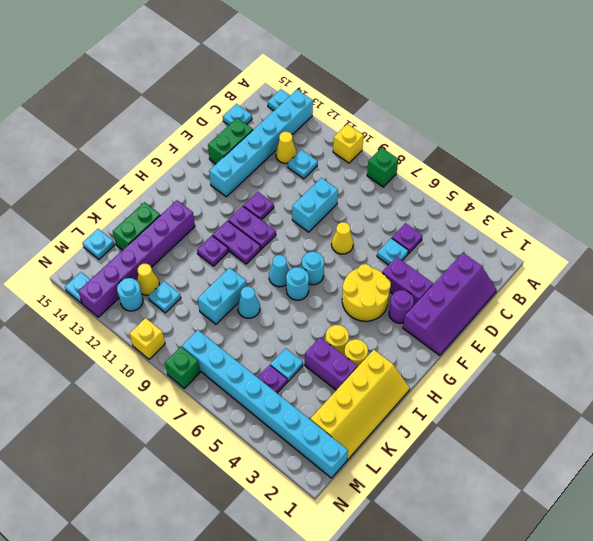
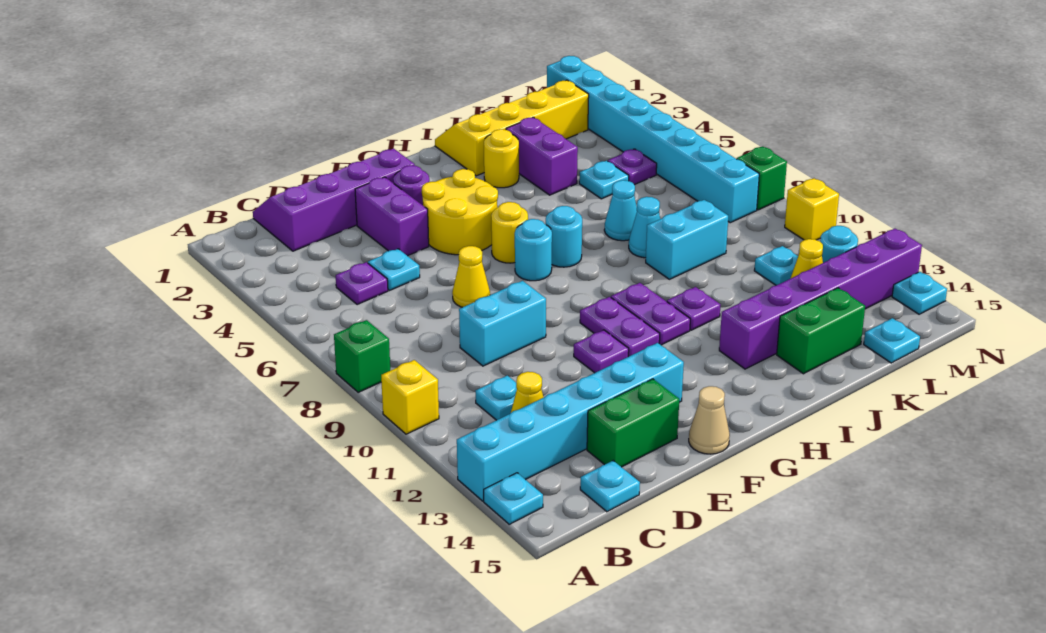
none -> tan 1x1 cone [689,386,730,454]
cyan 1x1 cone [269,255,289,287] -> cyan 1x1 cone moved to [604,180,637,241]
yellow 1x1 round brick [325,325,349,355] -> yellow 1x1 round brick moved to [491,202,528,263]

